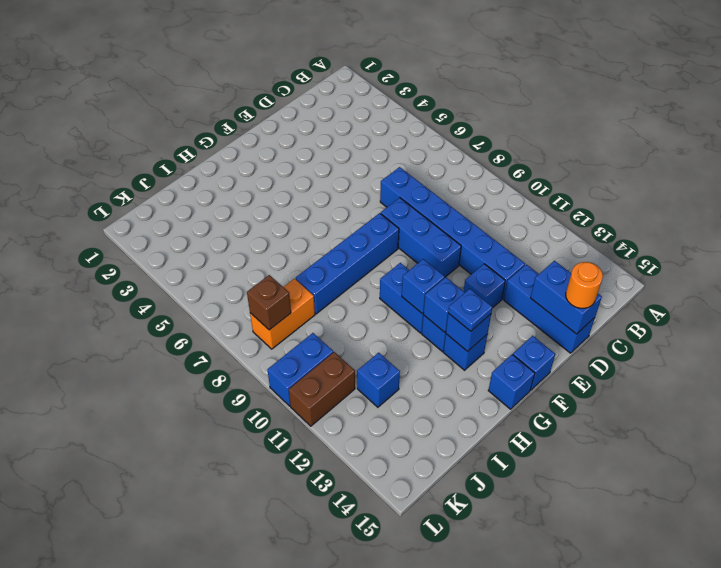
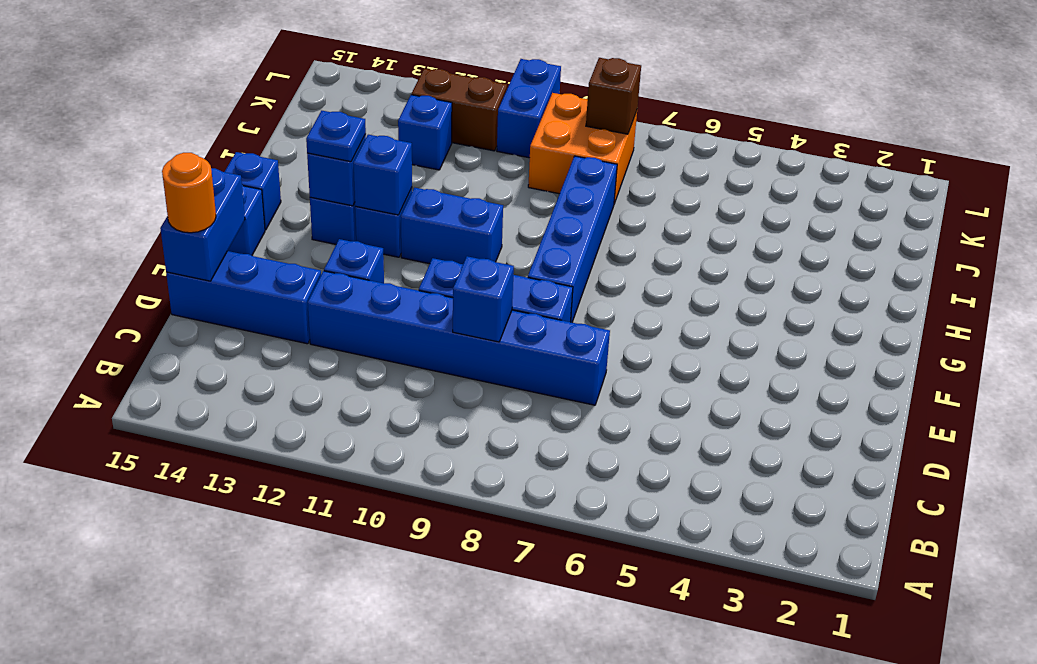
blue 1x2 brick [531,261,602,334] -> blue 1x2 brick turned to [160,168,245,281]
blue 1x1 brick [402,259,445,314] -> blue 1x1 brick moved to [453,256,514,342]
orange 1x2 brick [250,279,315,349] -> orange 2x2 brick [528,93,637,204]
brown 1x2 brick [289,352,355,426] -> brown 1x2 brick turned to [412,69,507,151]

